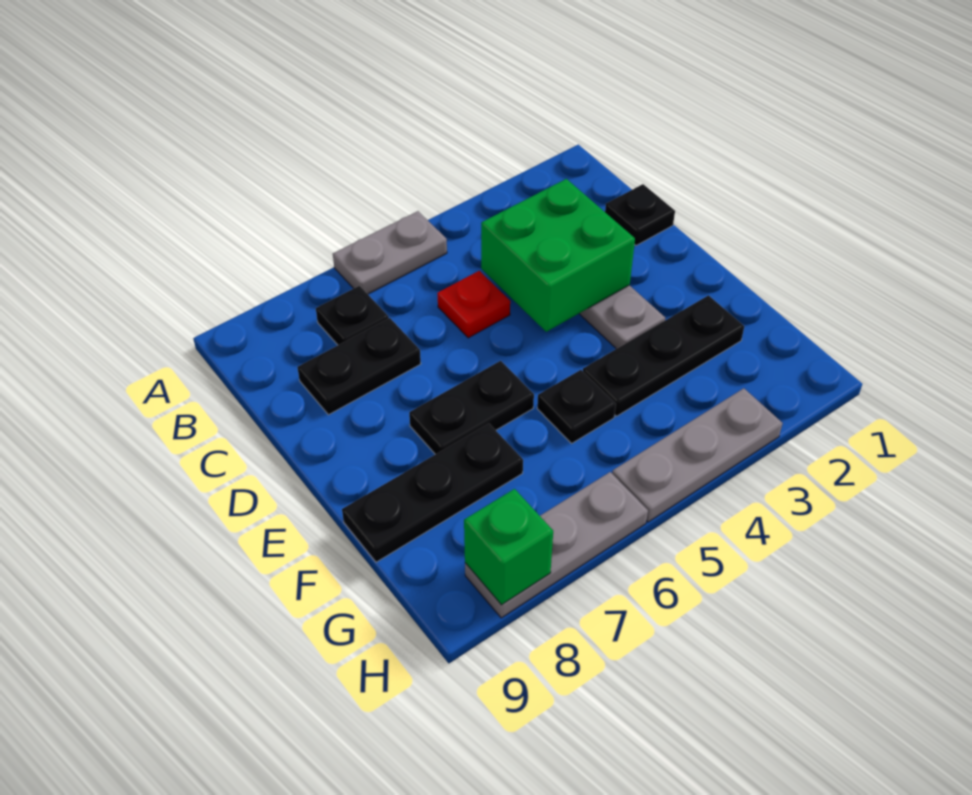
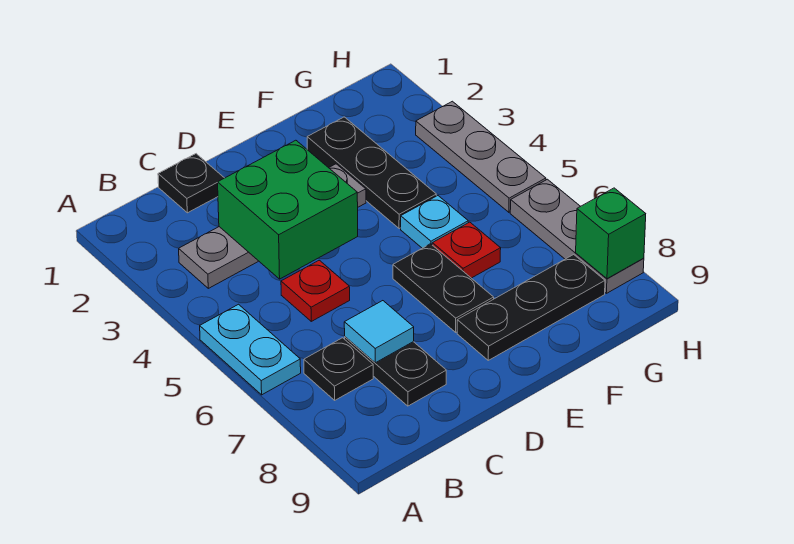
grey 1x2 plate [333,211,447,294] -> cyan 1x2 plate [200,304,301,395]
none -> cyan 1x1 tile [344,301,414,363]
black 1x1 plate [537,370,616,443] -> cyan 1x1 plate [401,196,468,248]
none -> red 1x1 plate [432,222,501,278]
black 1x3 plate [342,424,523,562] -> black 1x3 plate turned to [457,255,605,360]

